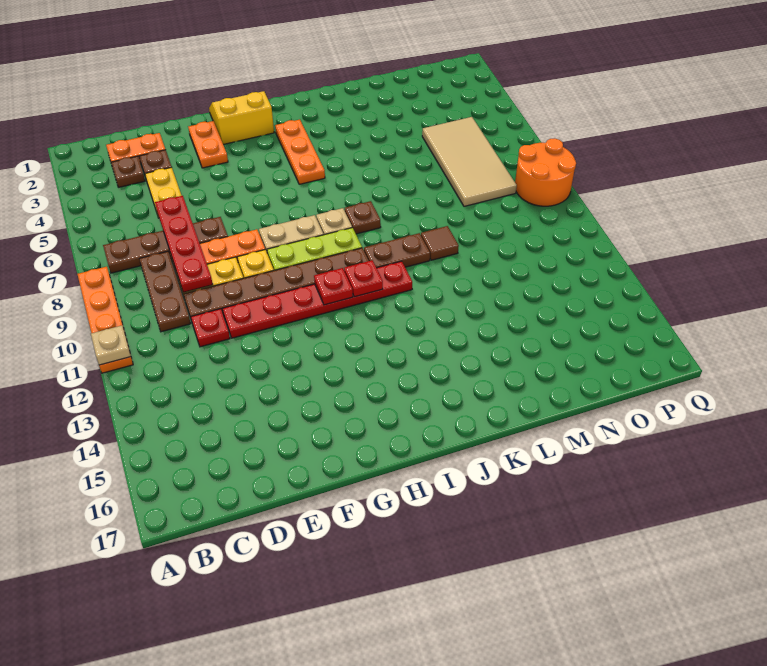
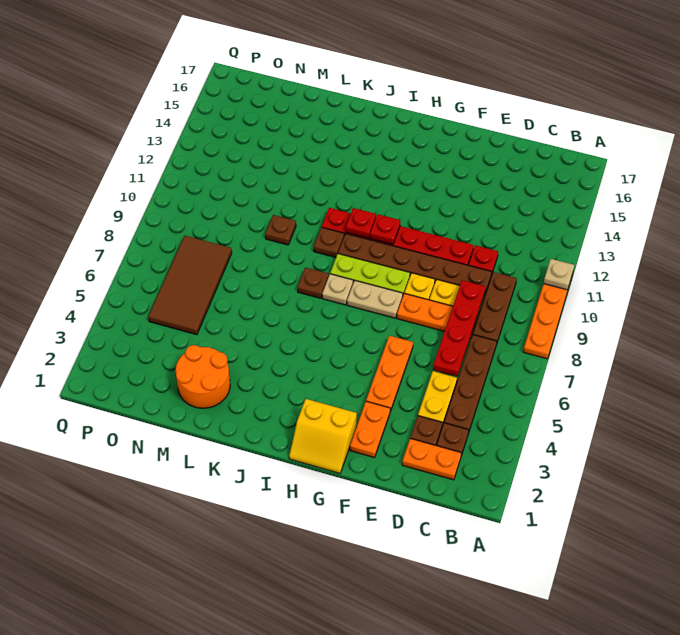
brown 1x4 plate [103,217,228,273] -> brown 1x4 plate turned to [444,335,497,431]
orange 1x3 plate [275,120,325,184] -> orange 1x3 plate moved to [366,336,413,412]
brown 1x2 plate [364,233,430,268] -> brown 1x1 plate [314,227,344,257]
brown 1x1 tile [421,226,459,260] -> brown 1x1 plate [265,215,296,245]
tan 2x4 tile [422,117,517,206] -> brown 2x4 tile [148,236,232,335]
orange 2x2 round brick [515,138,576,206] -> orange 2x2 round brick moved to [176,345,230,408]

